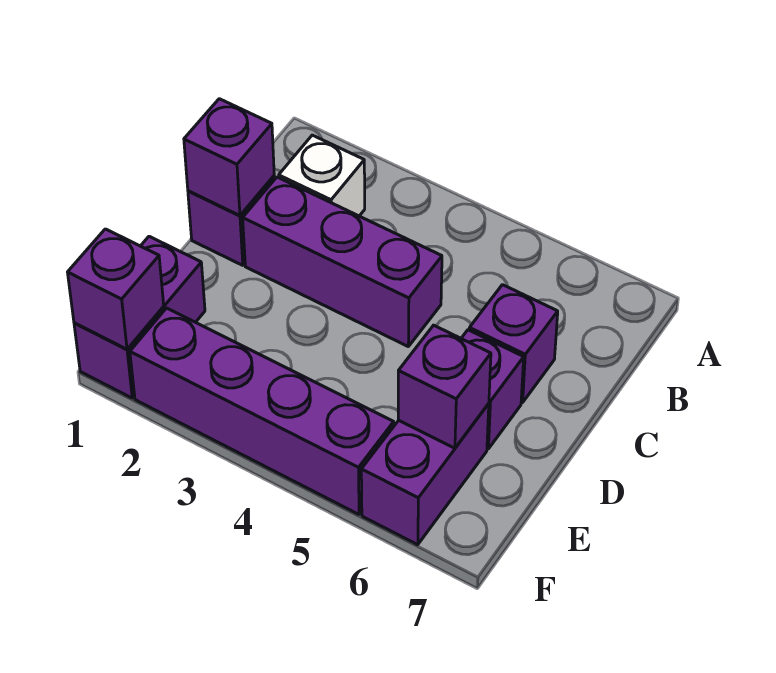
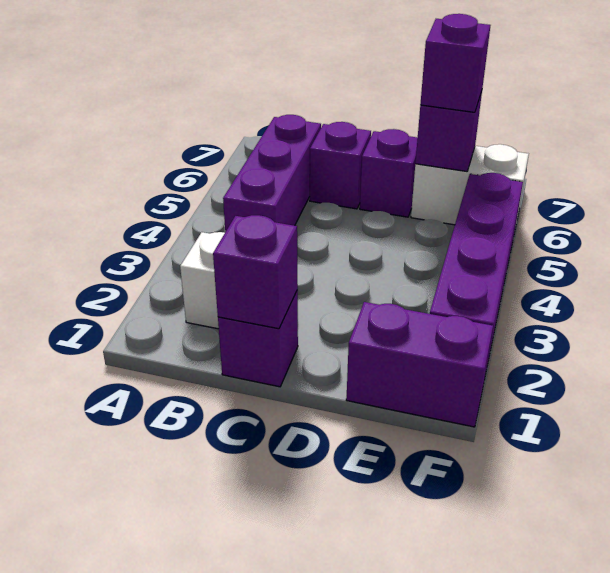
purple 1x3 brick [243,177,442,346] -> purple 1x3 brick moved to [223,115,321,232]
purple 1x2 brick [361,404,489,545] -> white 1x2 brick [411,144,529,228]
purple 1x1 brick [68,229,164,349] -> purple 1x1 brick moved to [420,14,490,112]

